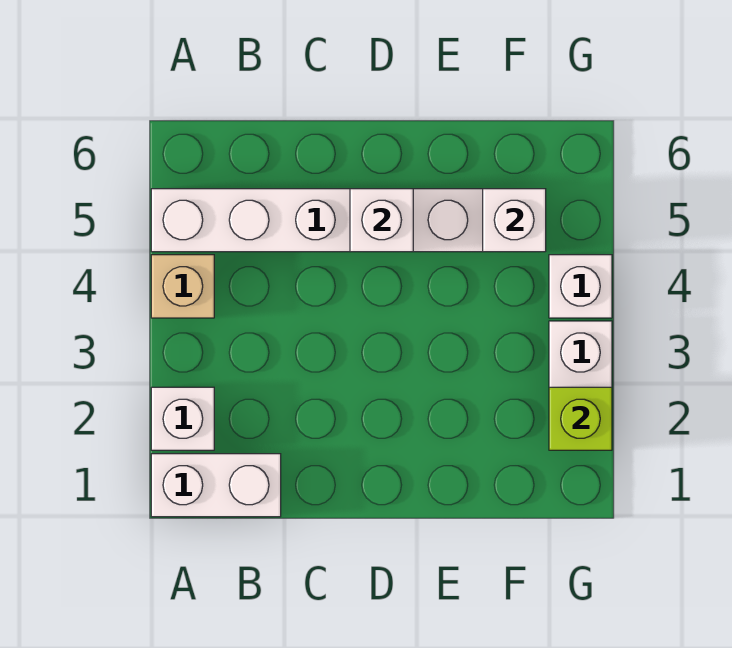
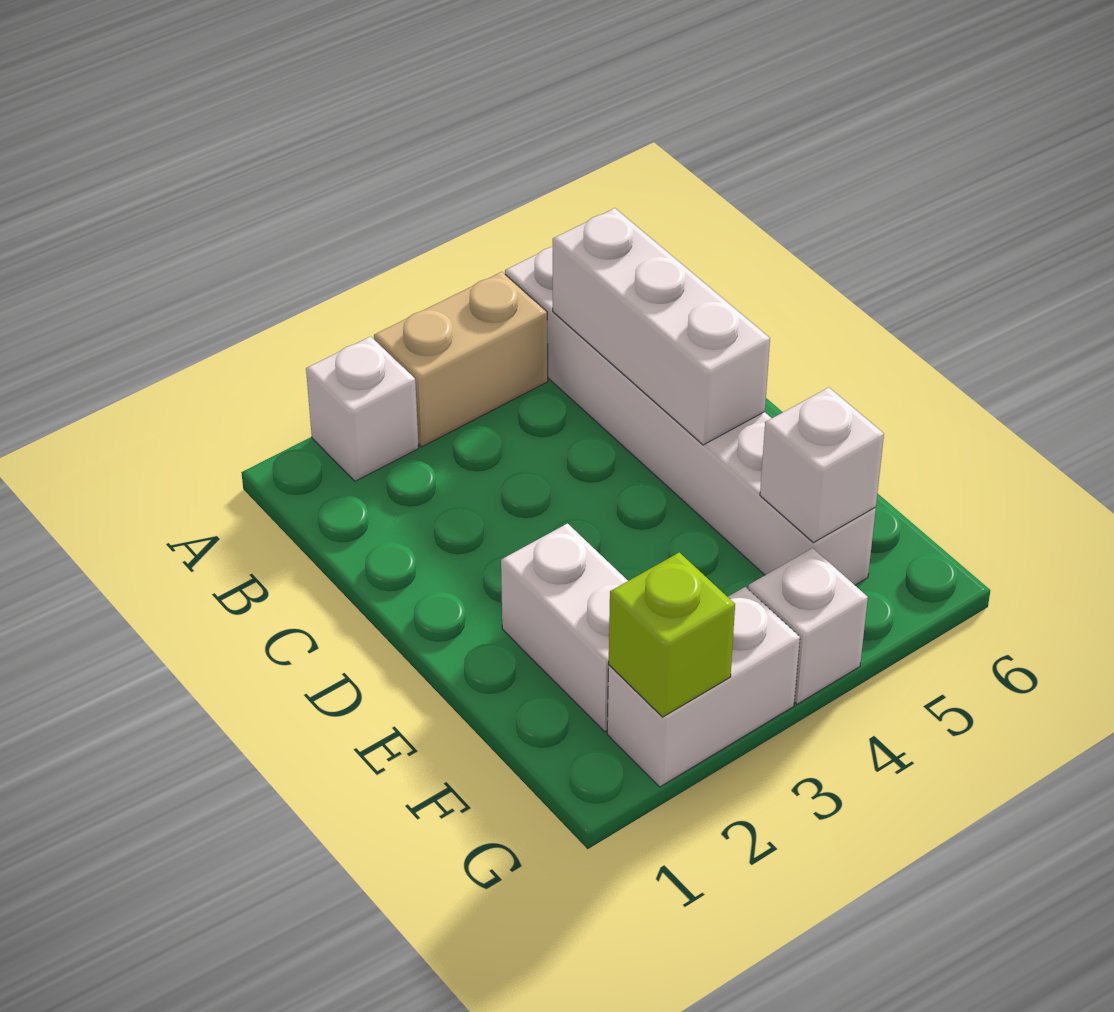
white 1x2 brick [151,454,281,517] -> white 1x2 brick moved to [501,524,628,732]
tan 1x1 brick [151,255,214,318] -> tan 1x2 brick [374,272,548,447]
white 1x1 brick [350,189,413,252] -> white 1x3 brick [553,208,770,445]

